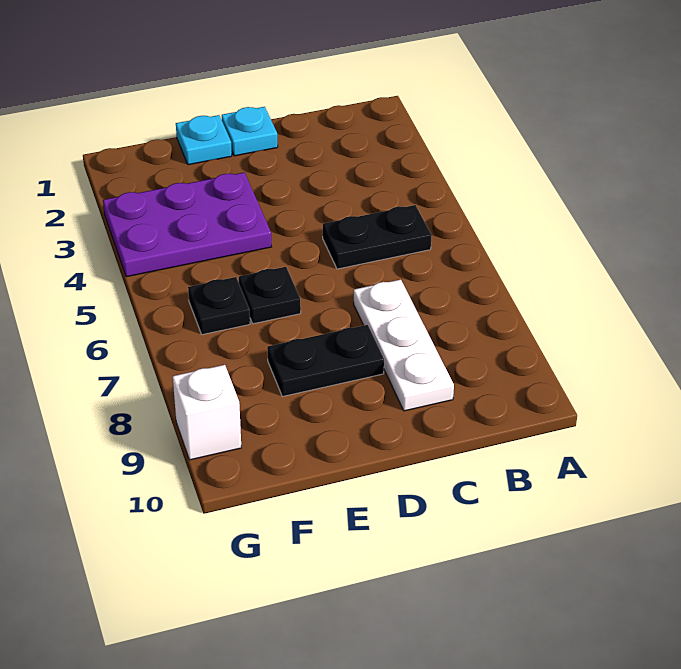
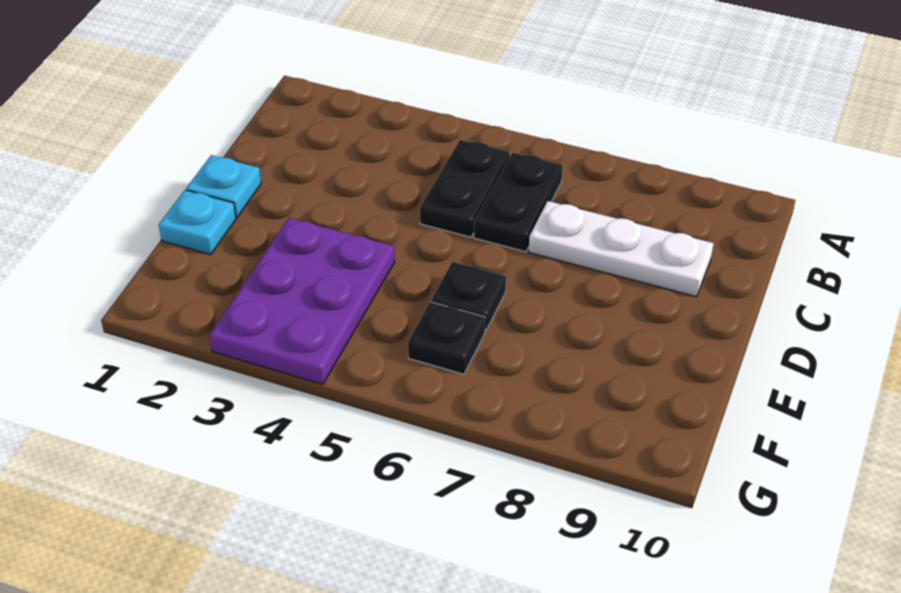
black 1x2 plate [267,325,384,396] -> black 1x2 plate moved to [474,153,563,252]
white 1x1 brick [173,365,241,460] -> none

